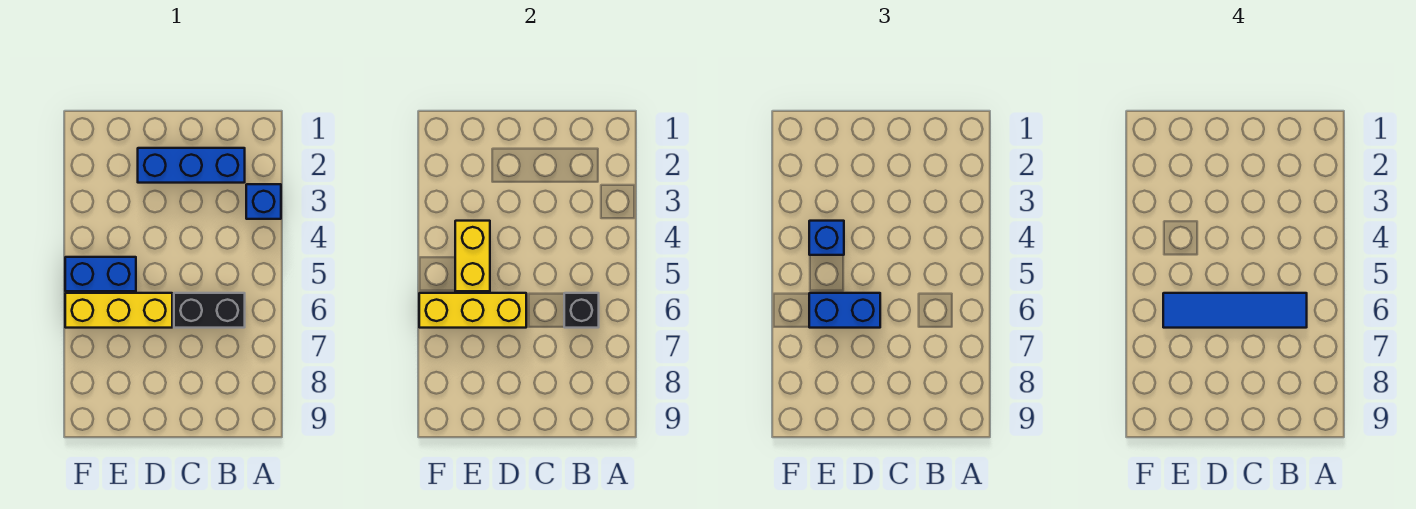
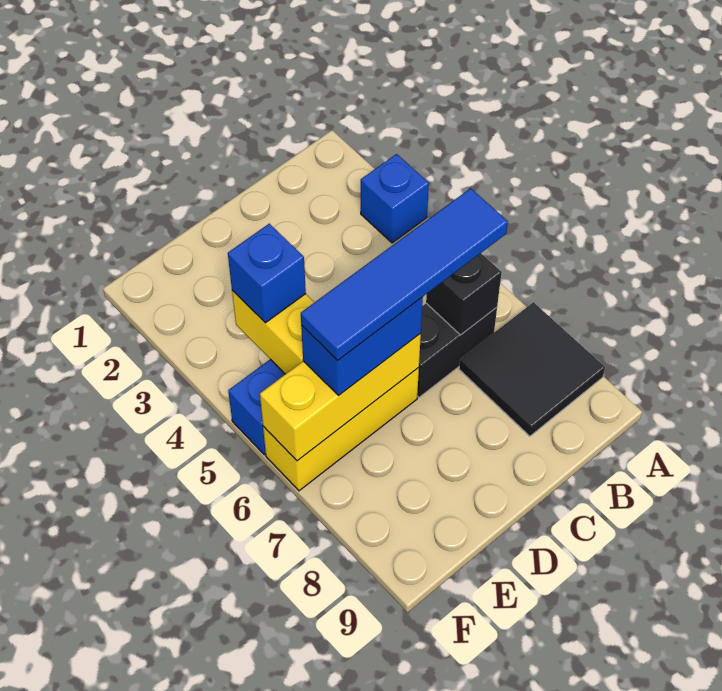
none -> black 2x2 tile [459,302,605,436]
blue 1x3 brick [138,148,245,183] -> none

